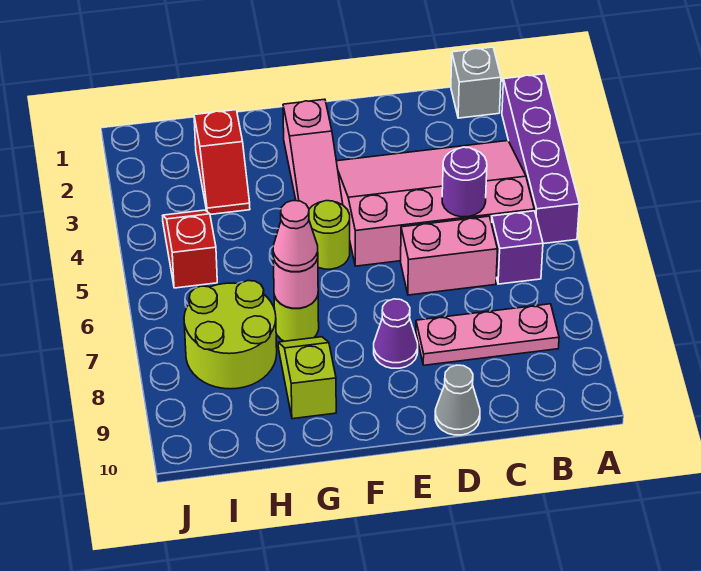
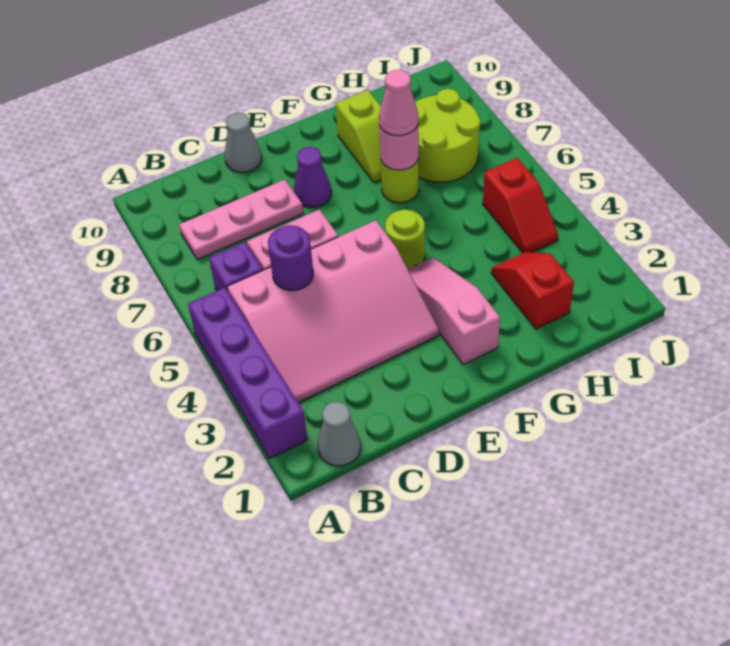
grey 1x1 brick [451,47,501,118] -> grey 1x1 cone [318,402,361,466]

